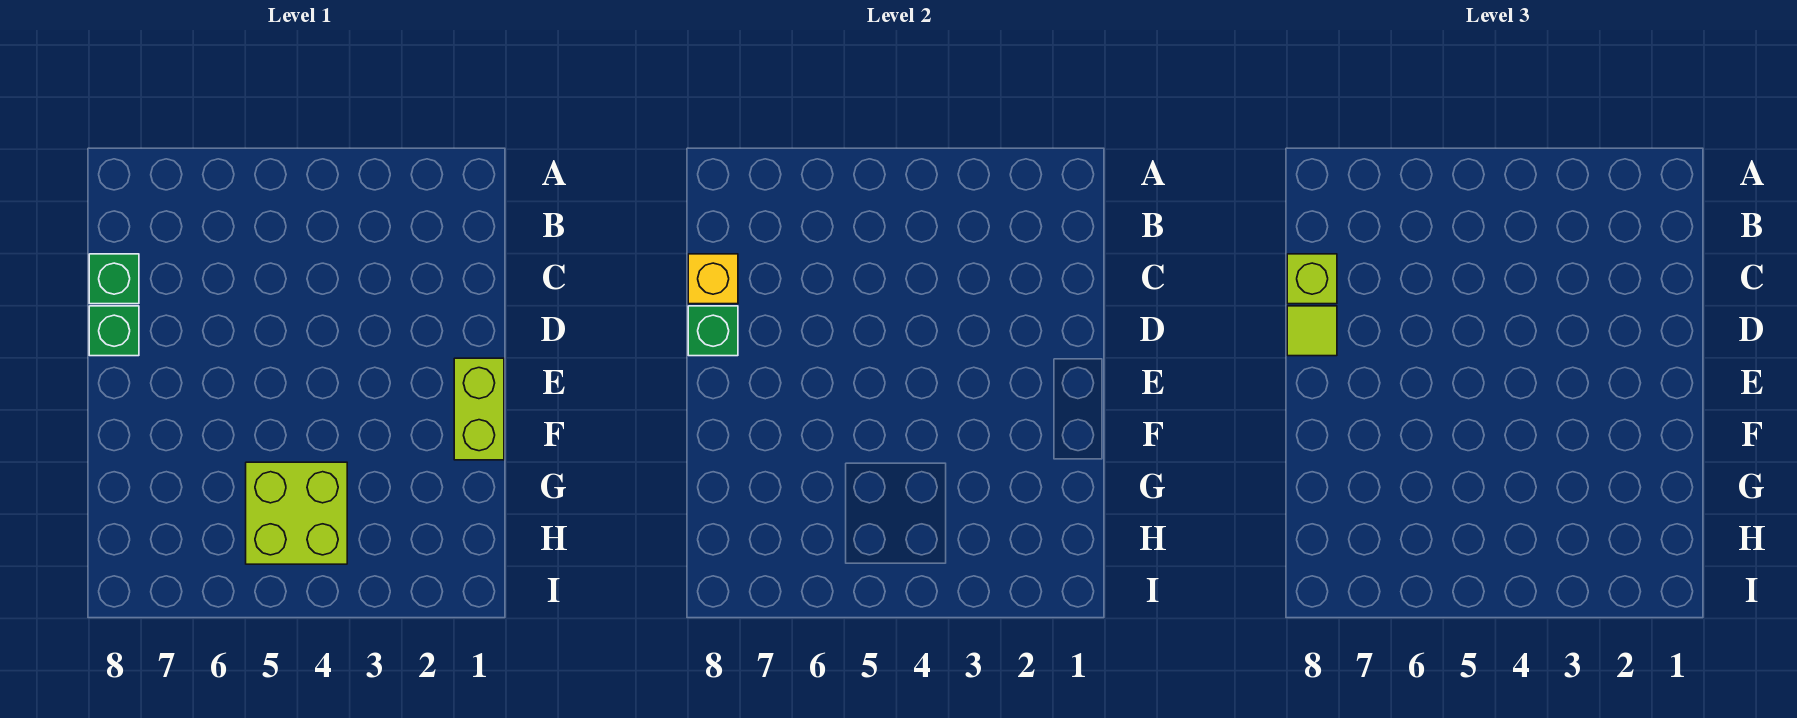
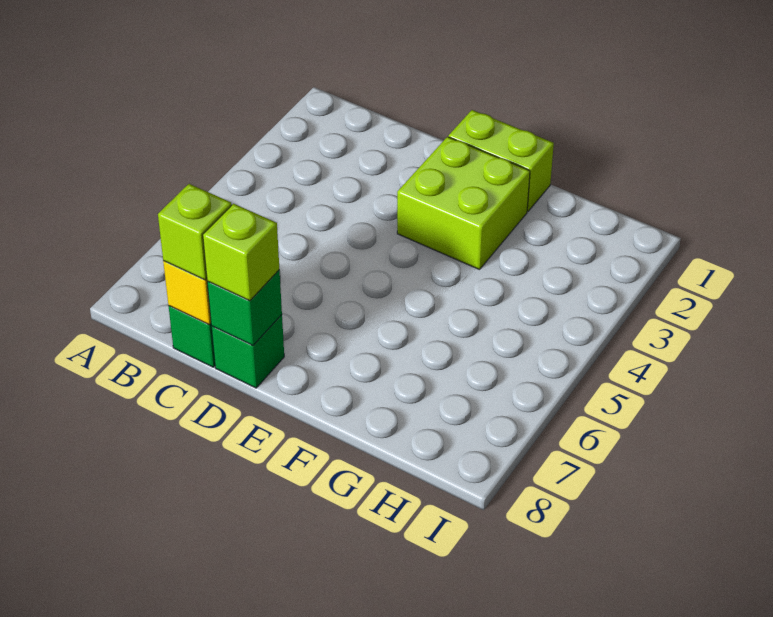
lime 1x1 tile [1287,306,1337,356] -> lime 1x1 brick [203,204,279,301]
lime 2x2 brick [246,462,347,564] -> lime 2x2 brick moved to [397,137,530,270]

